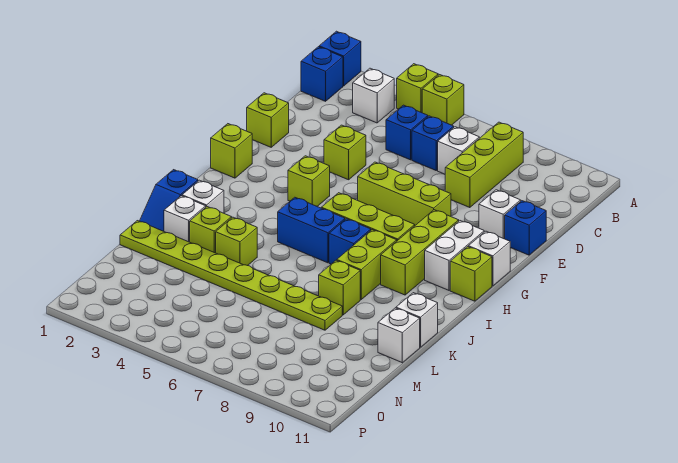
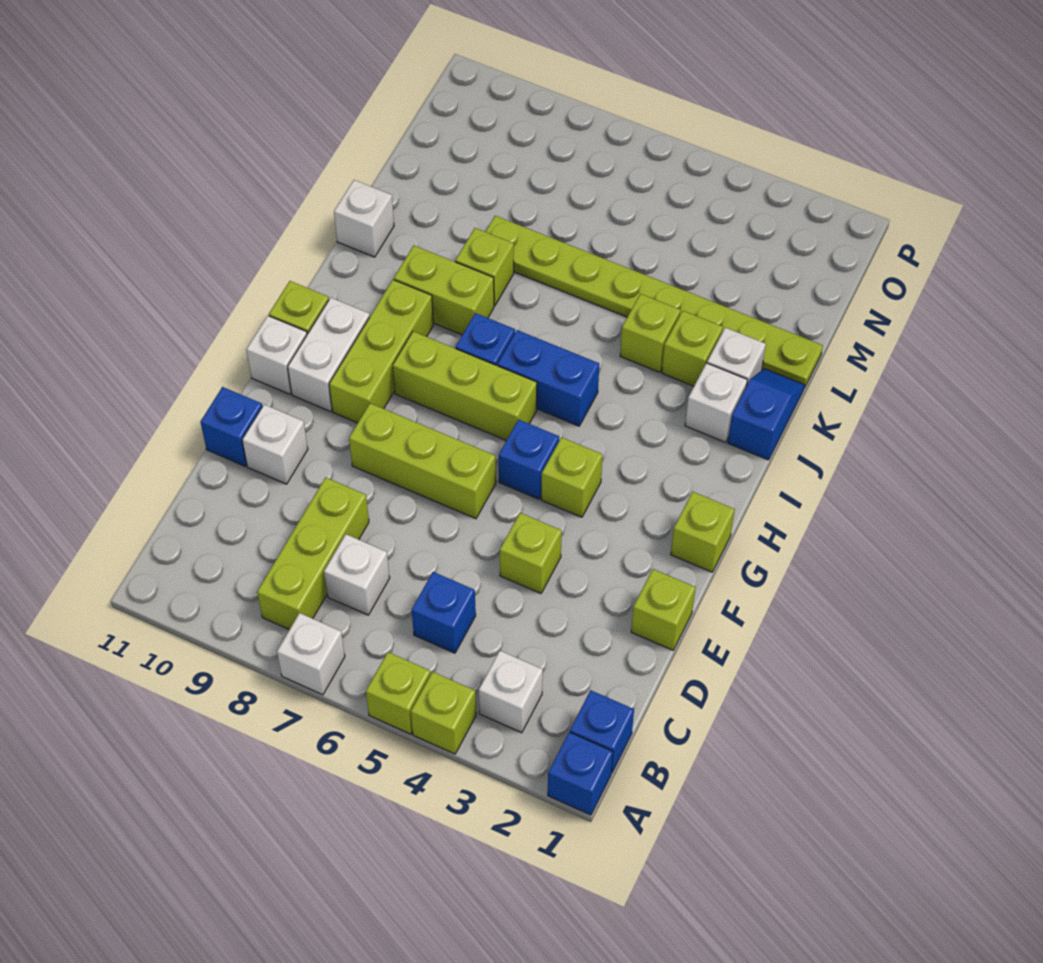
blue 1x1 brick [412,116,454,170] -> blue 1x1 brick moved to [499,420,559,499]
lime 1x2 brick [337,230,397,299] -> lime 1x2 brick turned to [394,246,494,335]
white 1x1 brick [378,308,420,363] -> white 1x1 brick moved to [277,613,345,695]

